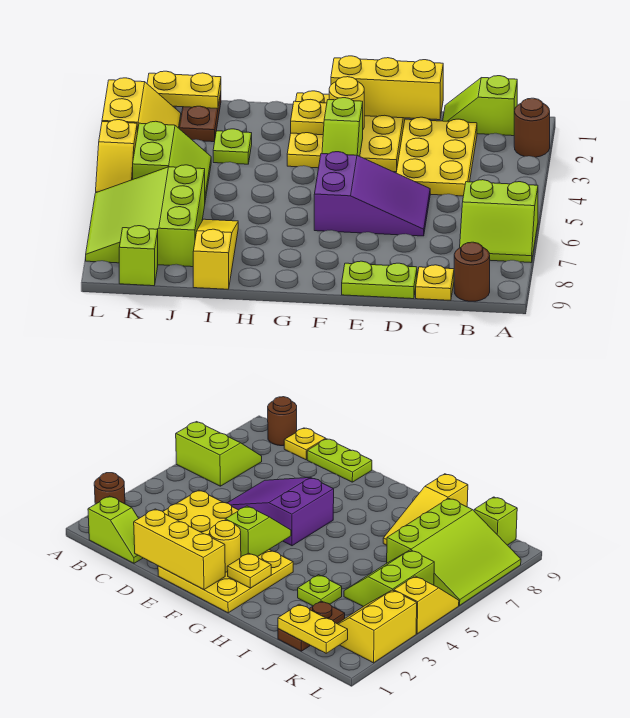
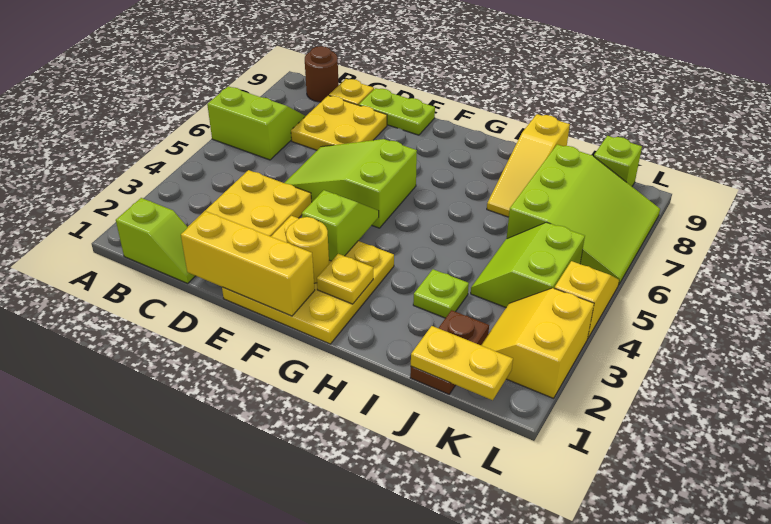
brown 1x1 round brick [514,98,550,157] -> none
none -> yellow 2x2 plate [291,96,387,150]
purple 2x3 slope [314,152,430,236] -> lime 2x3 slope [285,139,417,228]

